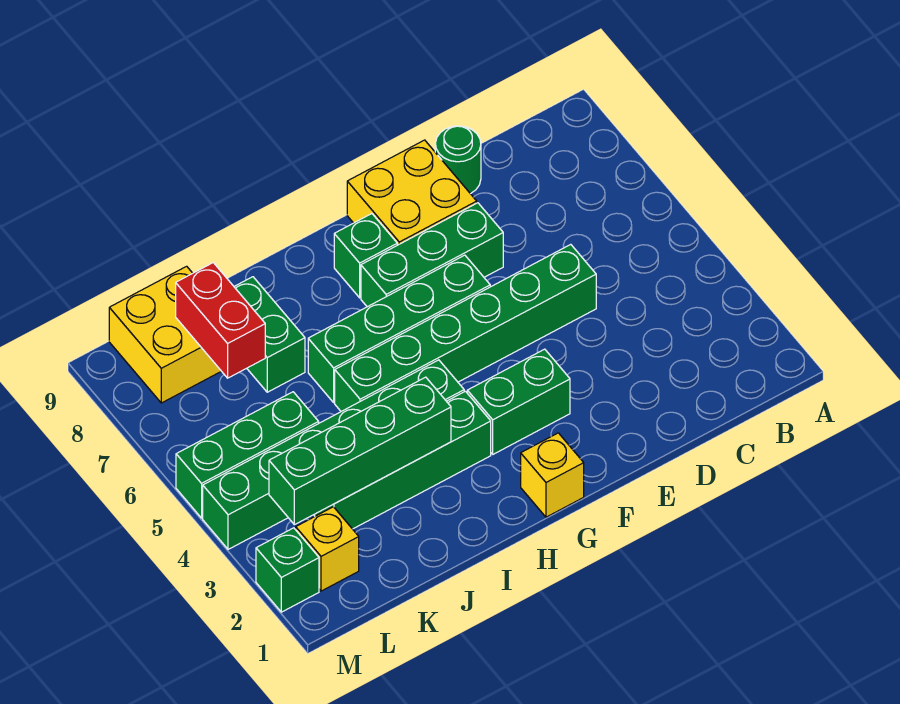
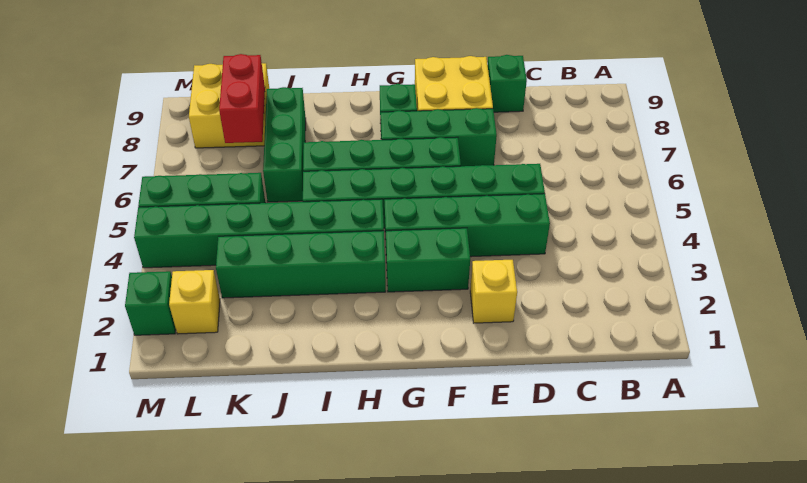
green 1x1 round brick [435,126,481,194] -> green 1x1 brick [488,55,527,112]
yellow 1x1 brick [521,433,584,517] -> yellow 1x1 brick moved to [470,260,517,323]
green 1x4 brick [269,377,451,525] -> green 1x4 brick moved to [384,194,550,257]
green 1x2 brick [234,277,305,392] -> green 1x3 brick [263,87,306,202]

